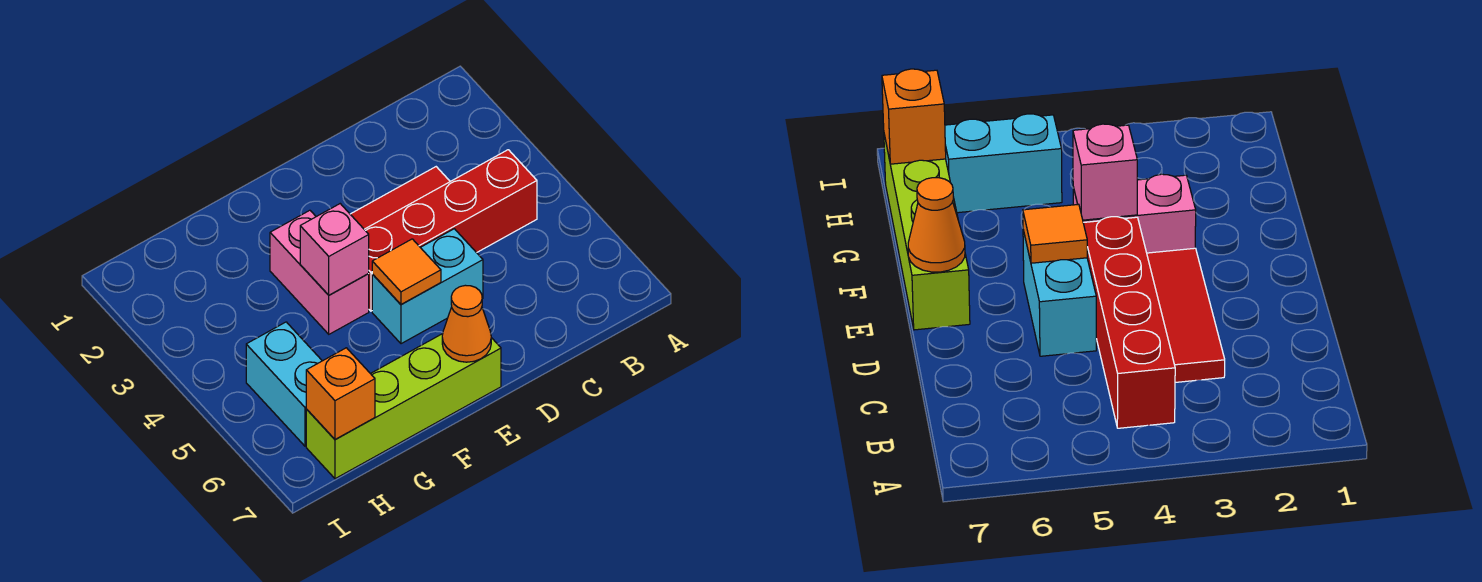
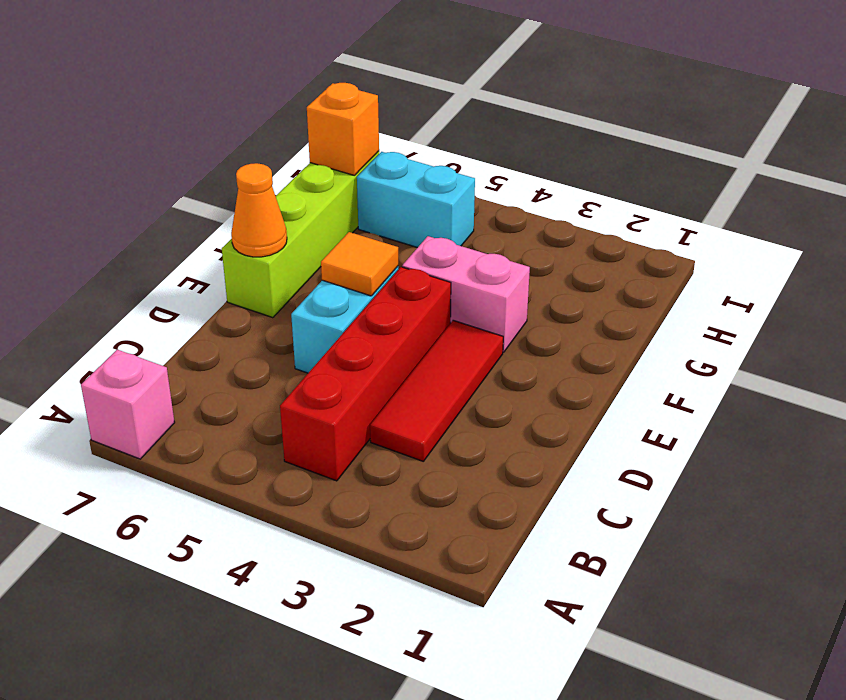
pink 1x1 brick [300,204,369,295] -> pink 1x1 brick moved to [81,350,175,459]

